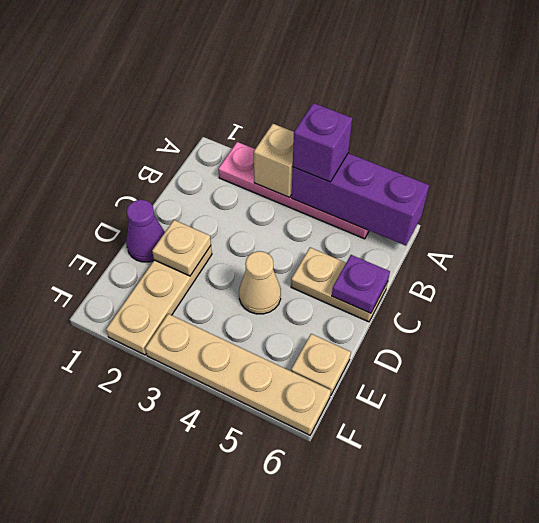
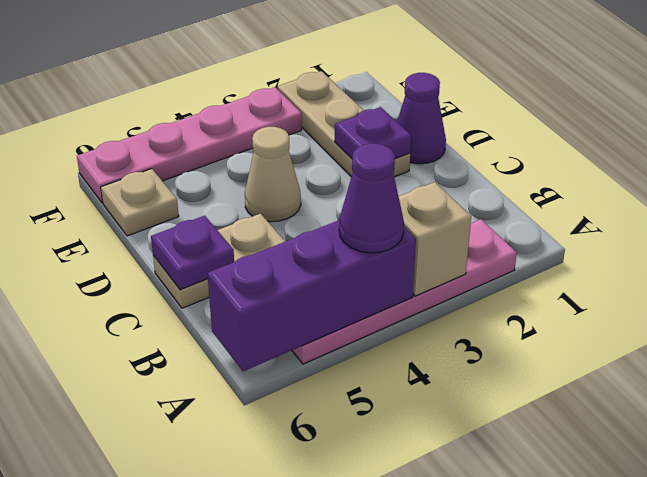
purple 1x1 brick [293,103,352,182] -> purple 1x1 cone [339,144,404,253]
tan 1x1 plate [152,220,211,276] -> purple 1x1 plate [335,107,411,159]
tan 1x4 plate [145,314,331,435] -> pink 1x4 plate [77,87,302,203]

